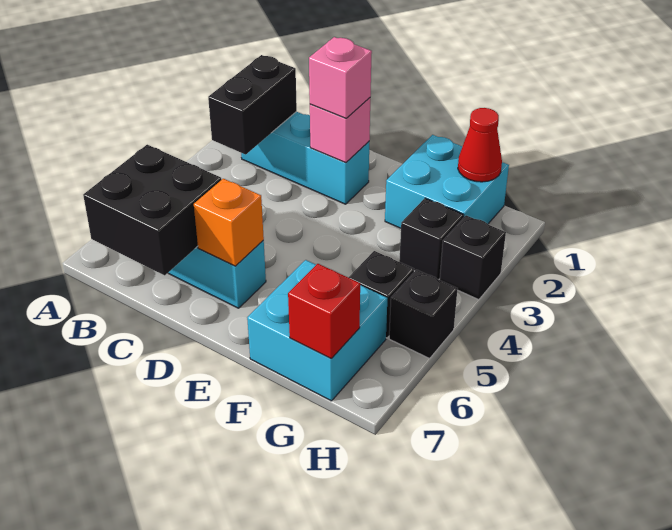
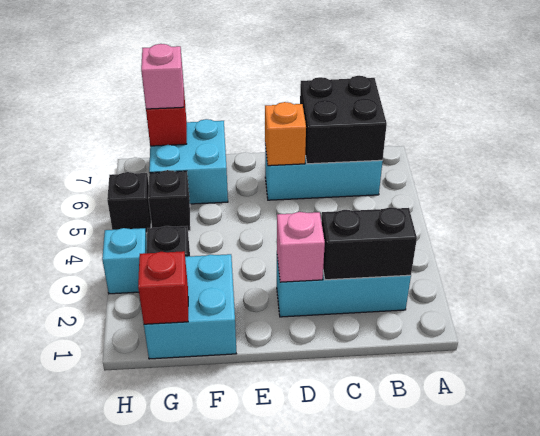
black 1x2 brick [208,55,297,154] -> black 1x2 brick turned to [321,207,417,280]
pink 1x1 brick [309,37,372,118] -> pink 1x1 brick moved to [141,44,184,109]
red 1x1 cone [458,108,502,182] -> red 1x1 brick [138,251,188,324]
black 1x1 brick [440,215,506,300] -> cyan 1x1 brick [102,228,147,294]

